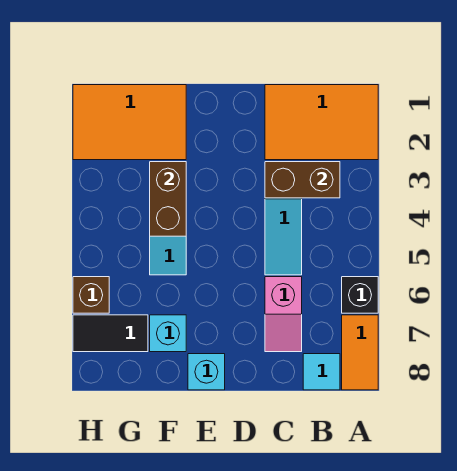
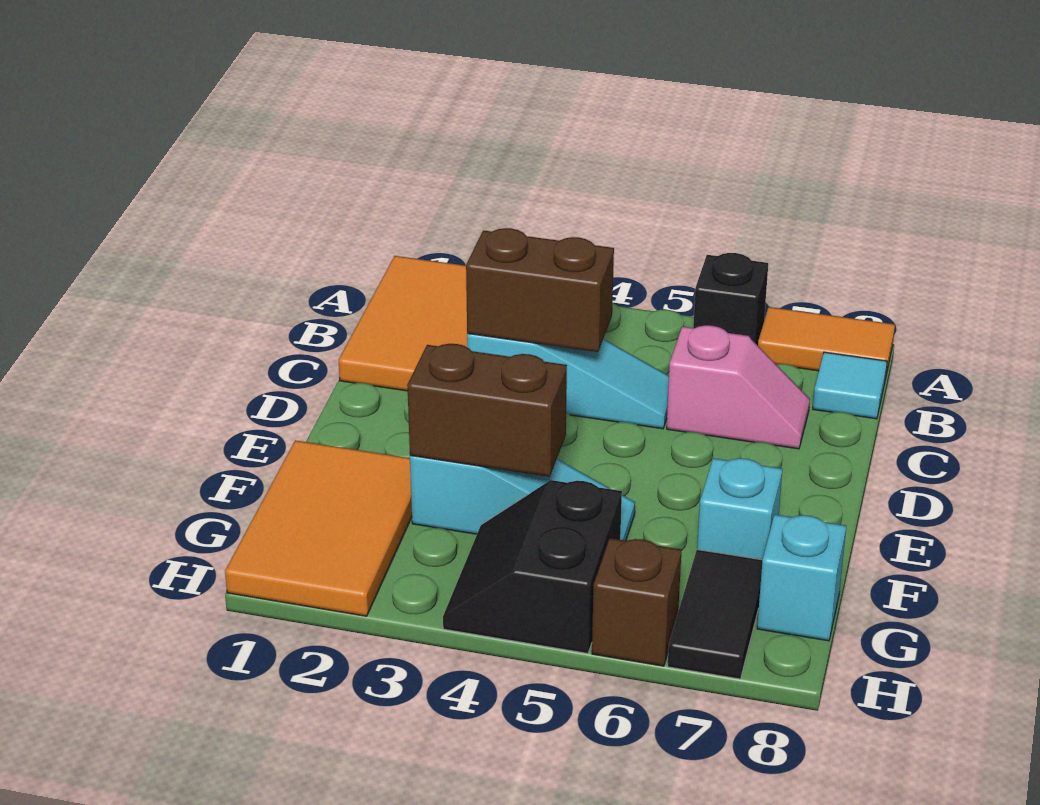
brown 1x2 brick [265,162,340,198] -> brown 1x2 brick turned to [466,228,614,352]
cyan 1x1 brick [188,354,225,390] -> cyan 1x1 brick moved to [757,515,846,641]
none -> black 2x2 slope [443,480,622,653]

